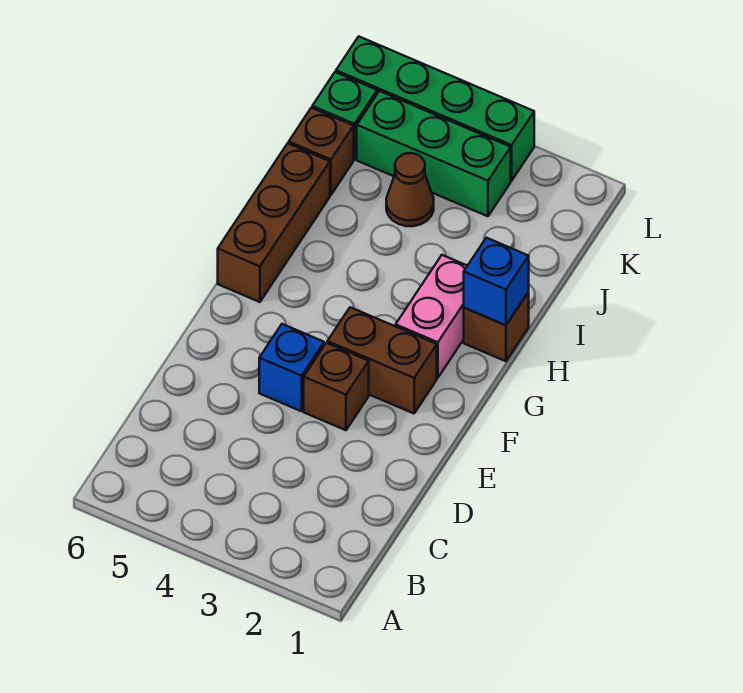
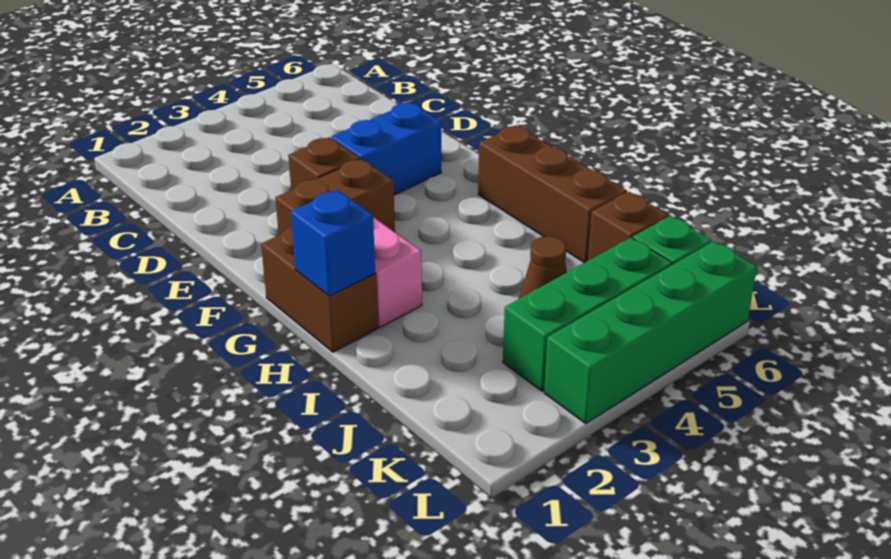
blue 1x1 brick [259,324,324,411] -> blue 1x2 brick [331,103,441,195]
brown 1x1 brick [464,292,529,361] -> brown 1x2 brick [261,227,377,352]

